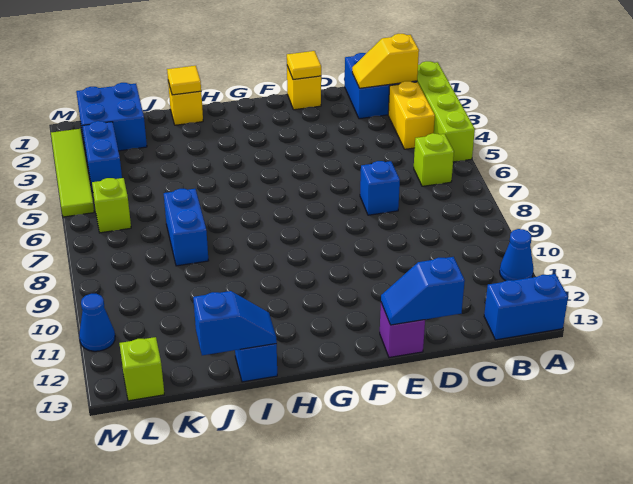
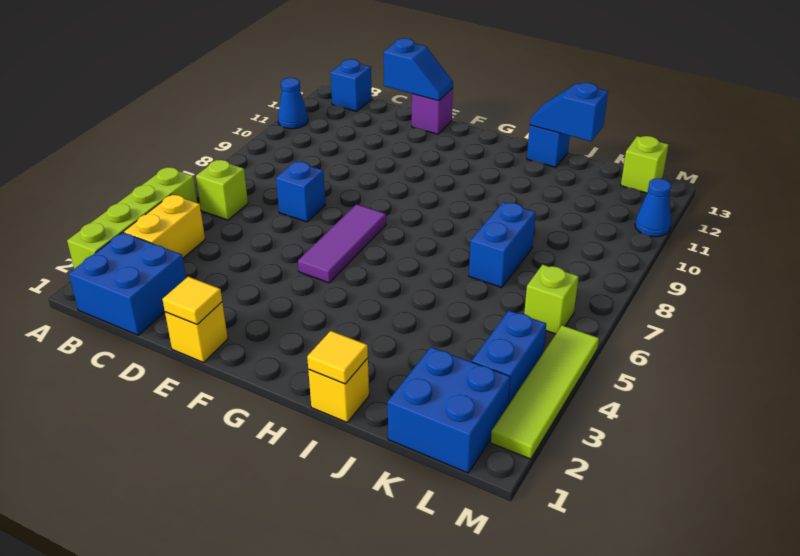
blue 1x2 brick [484,274,568,340] -> blue 1x1 brick [331,59,372,111]
yellow 1x2 slope [352,34,419,88] -> none
none -> purple 1x3 tile [298,204,386,283]

